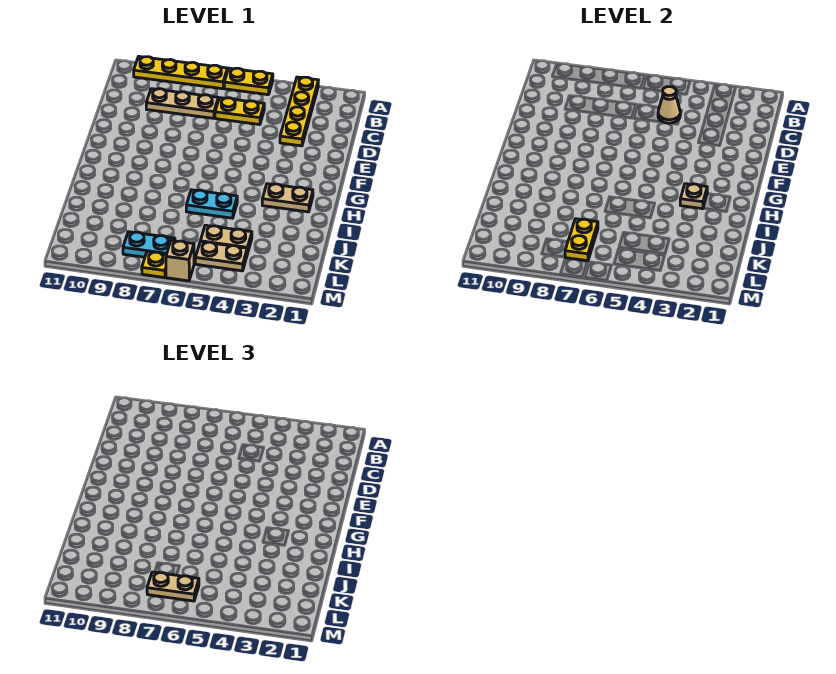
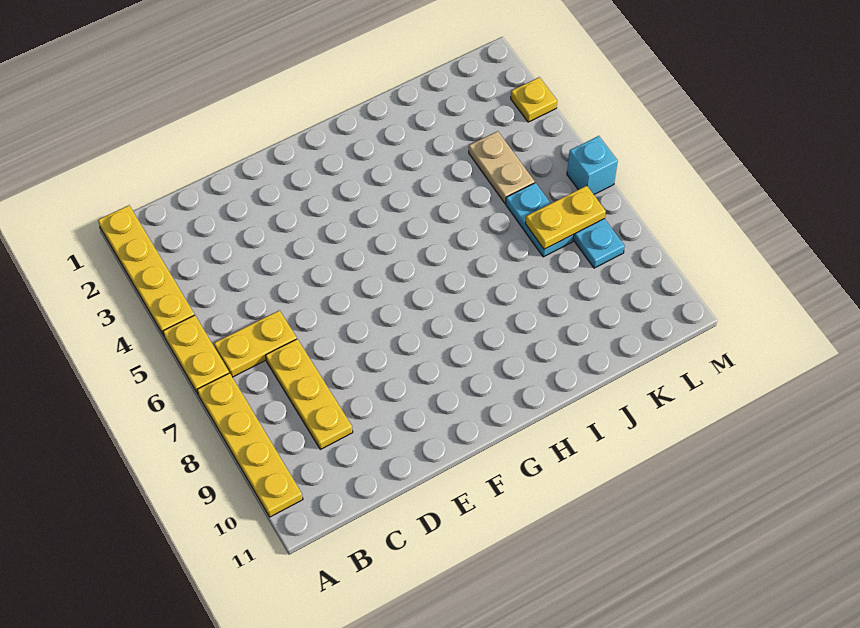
yellow 1x4 plate [280,77,318,146] -> yellow 1x4 plate turned to [98,205,195,336]
yellow 1x2 plate [215,98,264,125] -> yellow 1x2 plate turned to [214,310,297,377]
tan 1x1 cone [658,87,680,123] -> none
tan 1x3 plate [146,89,218,118] -> yellow 1x3 plate [266,339,353,449]
tan 1x2 plate [262,184,313,212] -> none
tan 1x1 plate [680,184,707,209] -> none
cyan 1x2 plate [186,190,237,218] -> cyan 1x2 plate moved to [506,183,574,257]
tan 1x2 plate [195,242,247,271] -> none
tan 1x2 plate [147,572,199,601] -> none
tan 1x1 brick [166,241,194,281] -> cyan 1x1 brick [567,136,618,194]
yellow 1x1 plate [142,252,166,278] -> yellow 1x1 plate moved to [511,77,557,122]

